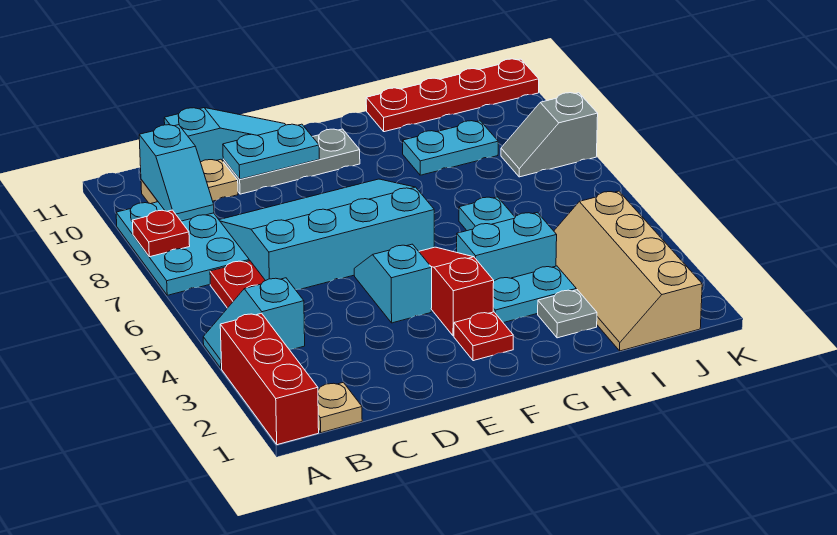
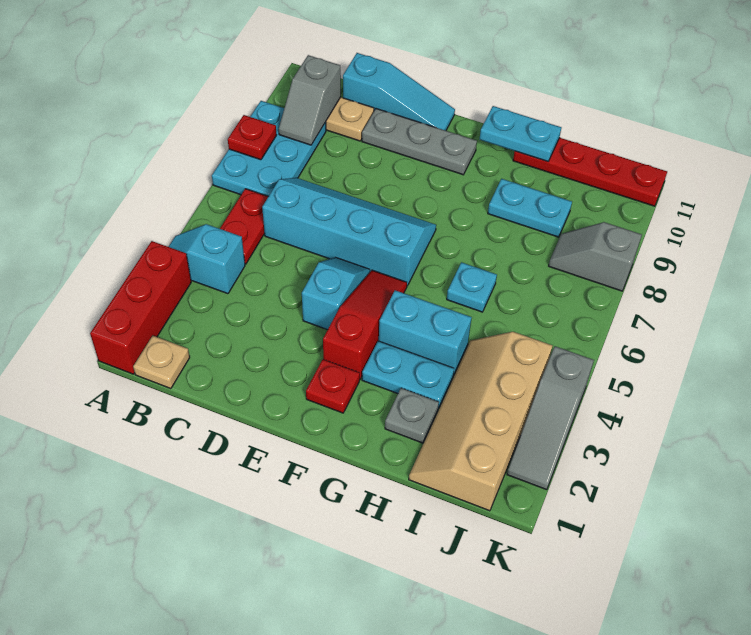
cyan 1x2 slope [139,125,214,221] -> grey 1x2 slope [279,55,341,145]
cyan 3x4 slope [219,179,434,290] -> cyan 2x4 slope [262,178,436,286]
cyan 1x2 plate [223,124,319,179] -> cyan 1x2 plate moved to [480,106,561,161]
none -> grey 1x3 slope [507,346,594,490]

